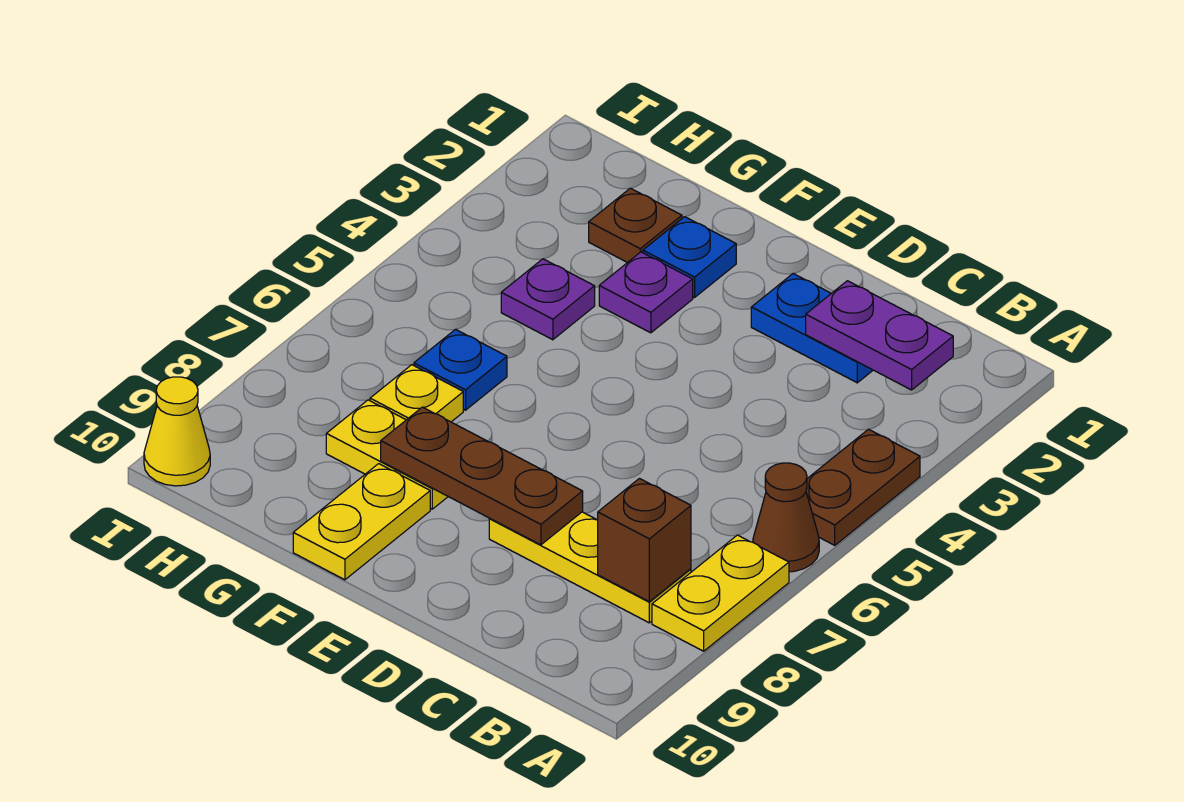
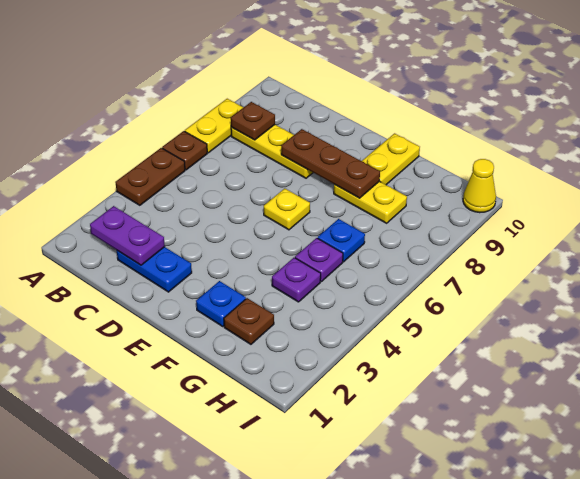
brown 1x1 cone [753,463,819,572] -> brown 1x1 plate [162,131,207,170]
brown 1x1 brick [598,479,691,602] -> brown 1x1 plate [231,102,275,140]
purple 1x1 plate [599,252,693,333] -> purple 1x1 plate moved to [295,238,343,282]
yellow 1x1 plate [370,365,463,422] -> yellow 1x1 plate moved to [264,188,310,230]

